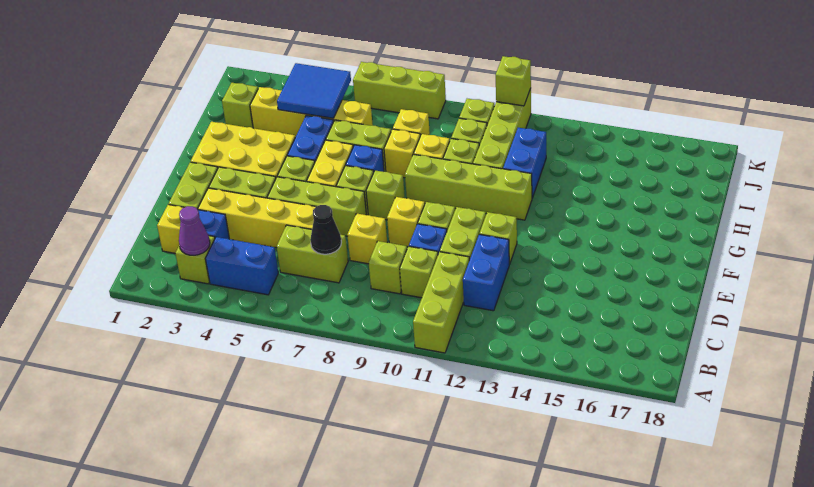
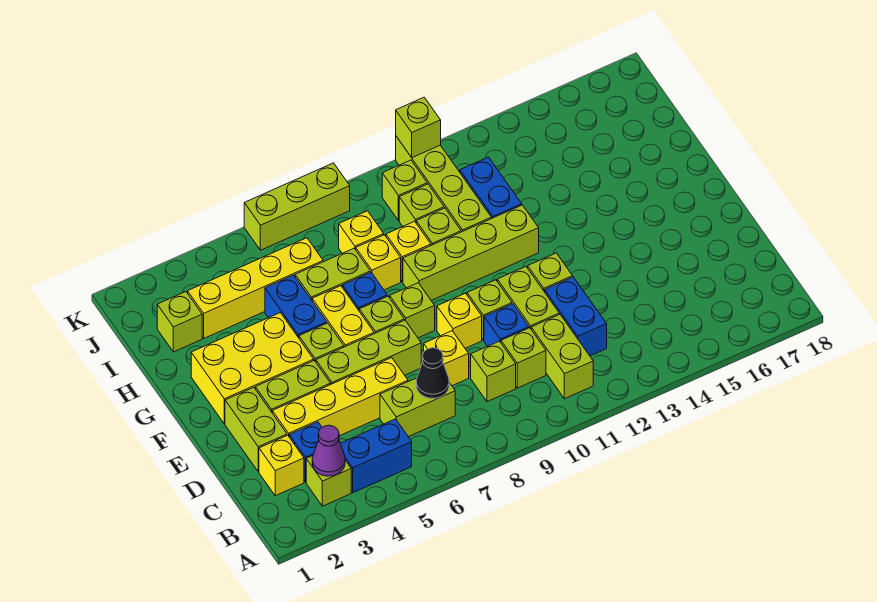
lime 1x3 brick [413,252,469,353] -> lime 1x2 brick [531,314,593,399]
blue 2x2 tile [277,63,351,118] -> none

